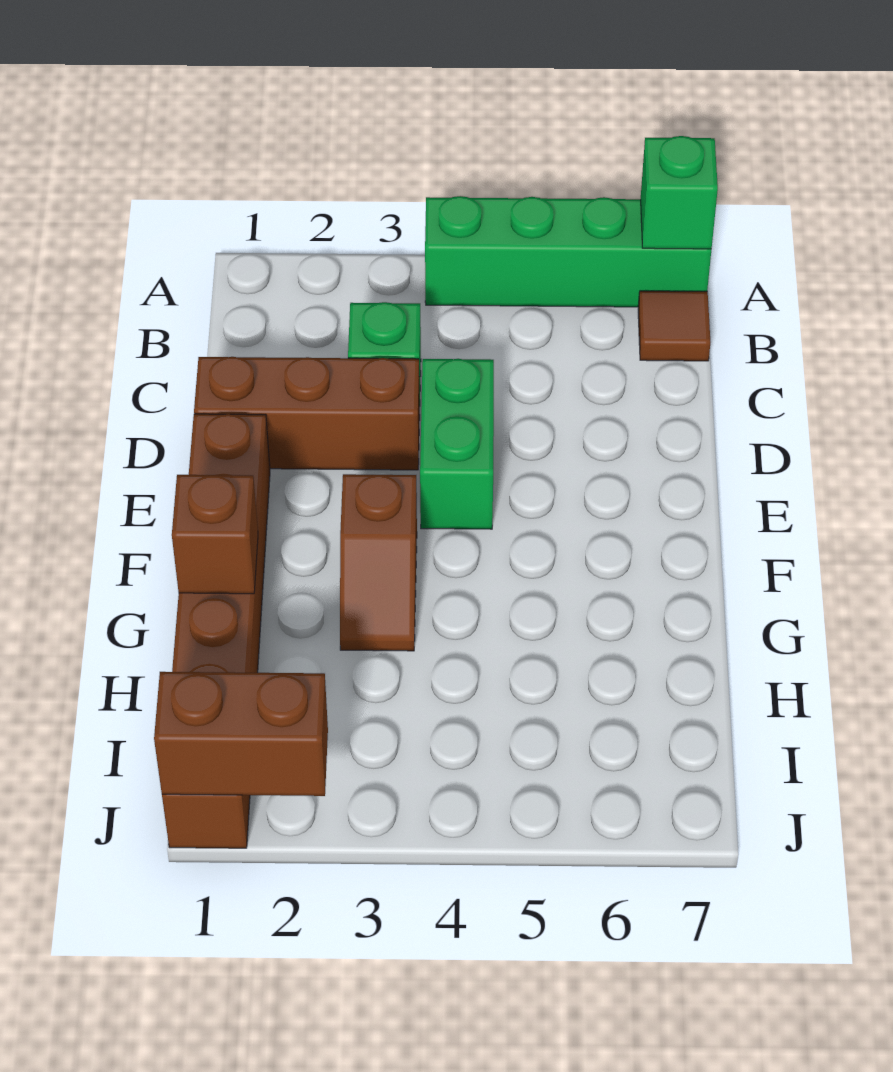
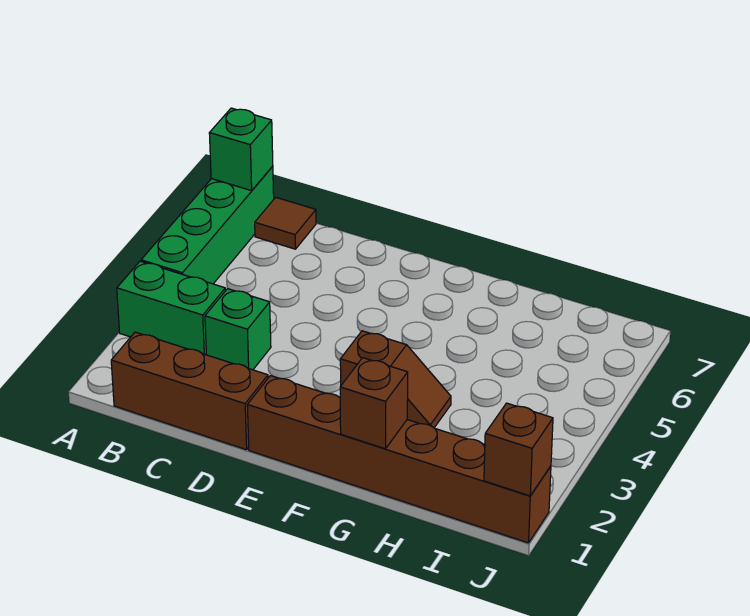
brown 1x3 brick [194,357,420,470] -> brown 1x3 brick turned to [111,332,268,450]
green 1x2 brick [420,359,494,529] -> green 1x2 brick moved to [117,261,225,355]
brown 1x2 brick [154,672,328,796] -> brown 1x1 brick [484,403,553,496]

